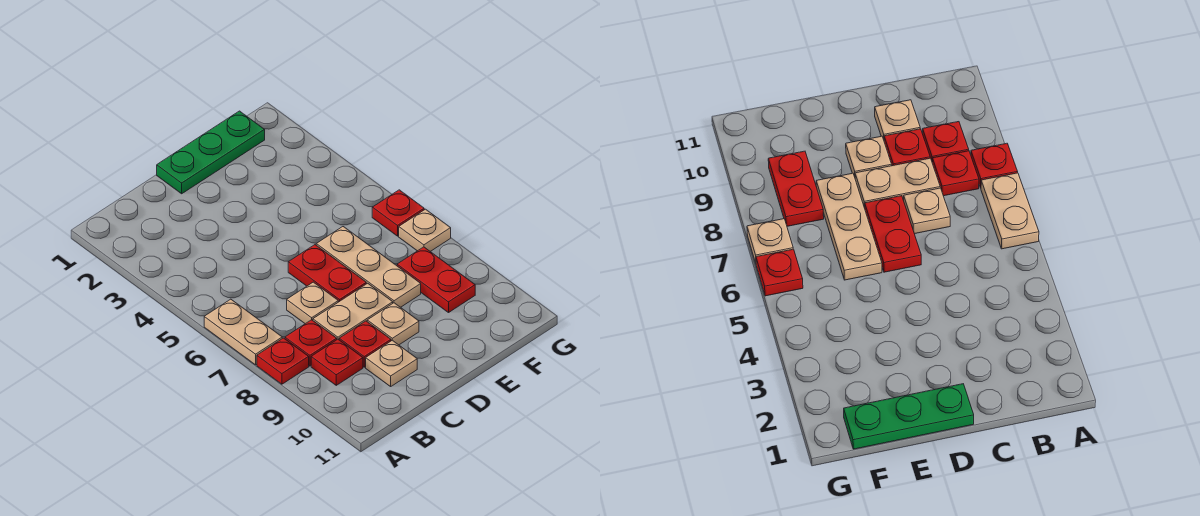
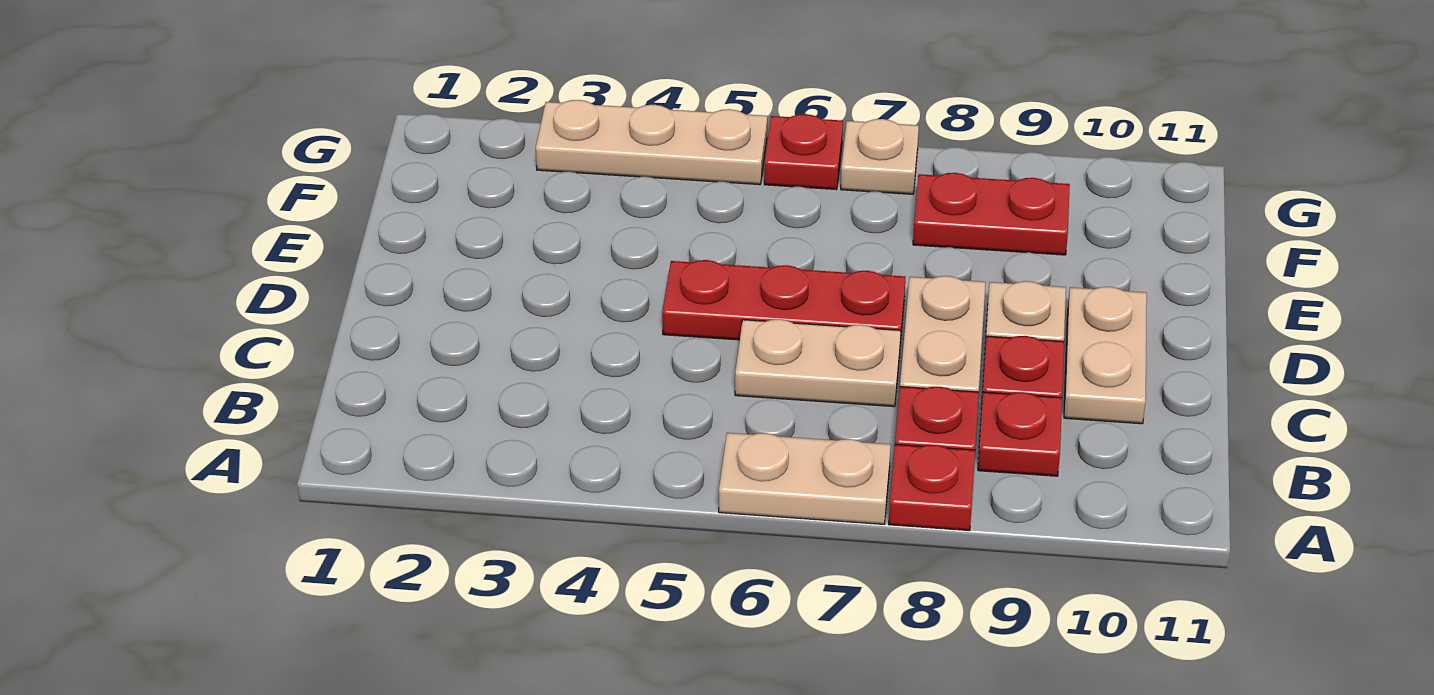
tan 1x1 plate [287,282,338,324] -> tan 1x2 plate [735,319,901,407]
tan 1x1 plate [366,340,417,386] -> tan 1x2 plate [1064,287,1147,424]
green 1x3 plate [157,111,265,194] -> none
red 1x2 plate [288,245,366,302] -> red 1x3 plate [662,260,905,343]
tan 1x3 plate [316,227,421,307] -> tan 1x3 plate moved to [536,100,767,185]

